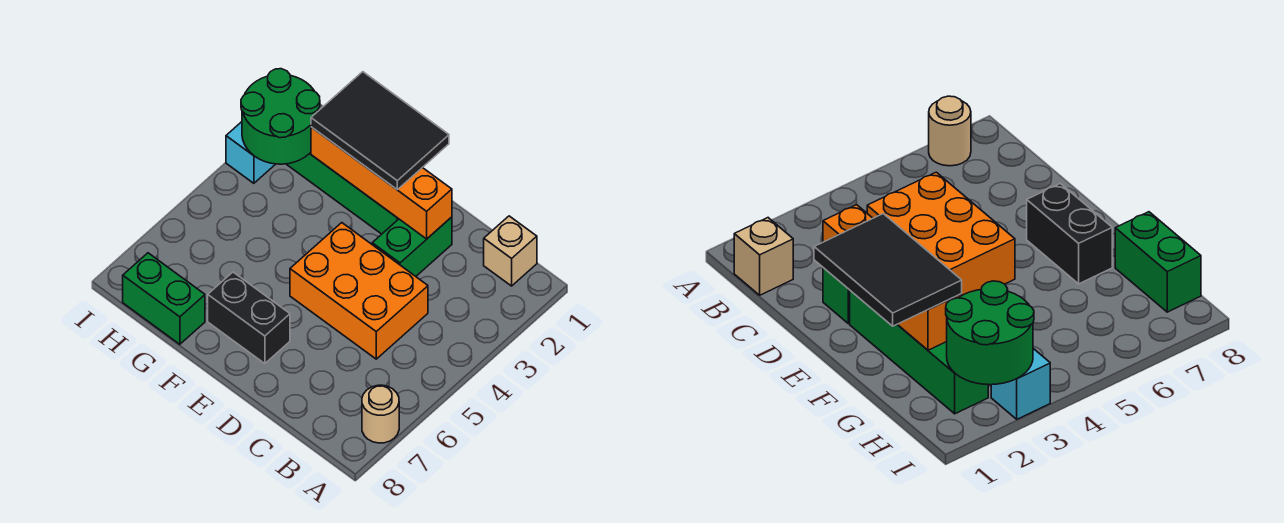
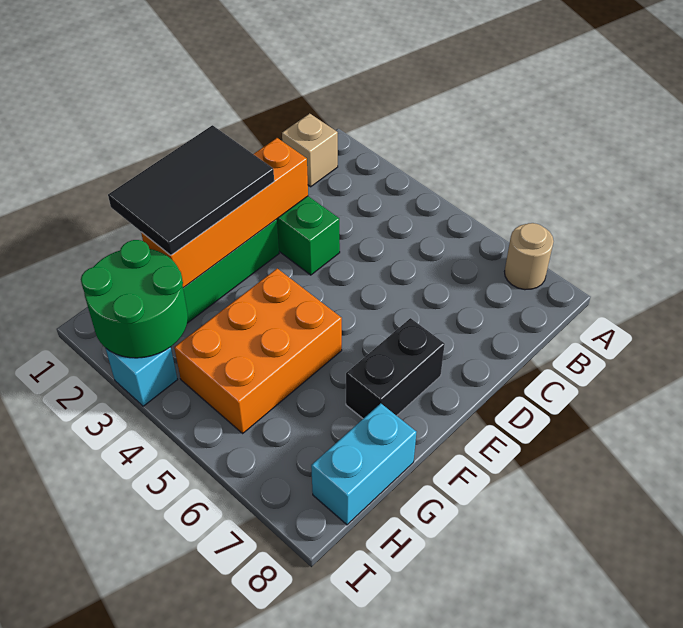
orange 2x3 brick [290,223,428,359] -> orange 2x3 brick moved to [174,269,342,433]
green 1x2 brick [123,253,205,344] -> cyan 1x2 brick [311,403,416,525]

